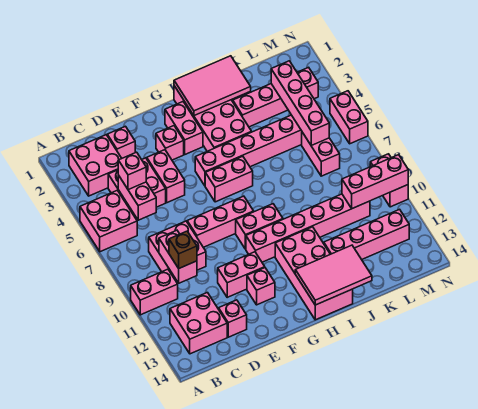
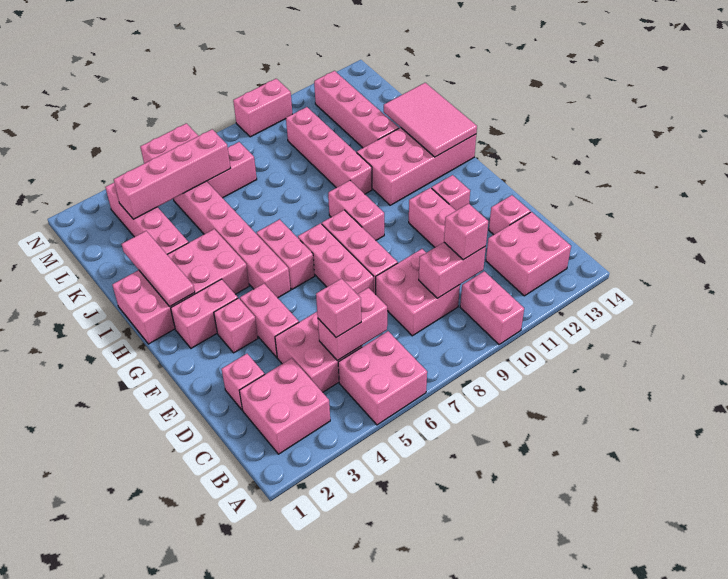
brown 1x1 brick [169,231,197,268] -> pink 1x1 brick [444,203,488,260]
pink 1x2 brick [147,150,185,203] -> pink 1x2 brick turned to [240,284,299,357]
pink 1x6 brick [246,194,370,262] -> pink 1x4 brick [286,107,372,194]
pink 2x3 tile [174,56,251,116] -> pink 1x3 tile [122,231,195,306]
pink 1x3 brick [342,155,408,208] -> pink 1x3 brick moved to [298,223,374,294]

